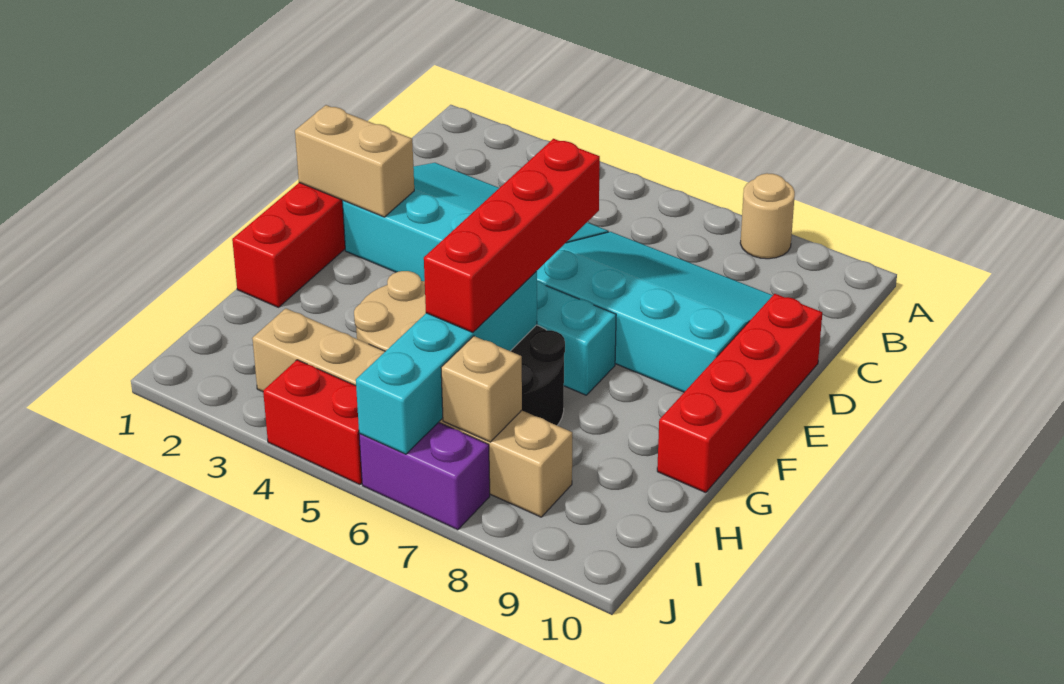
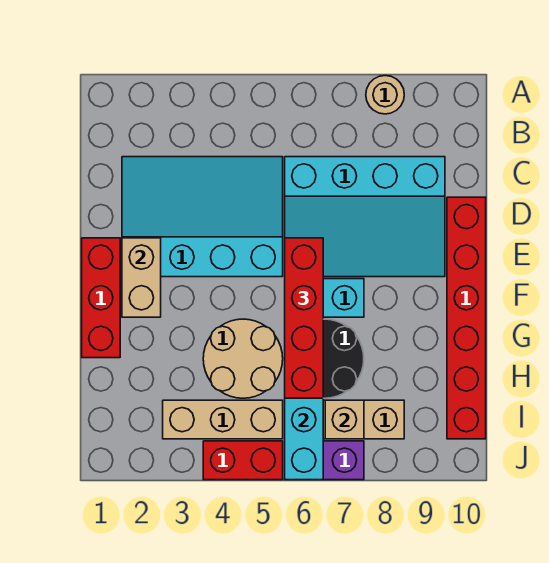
cyan 3x4 slope [537,232,773,392] -> cyan 3x4 slope turned to [285,157,445,277]
red 1x4 brick [657,294,822,493] -> red 1x6 brick [447,197,486,439]
tan 1x2 brick [295,105,414,217] -> tan 1x2 brick turned to [122,238,161,317]

